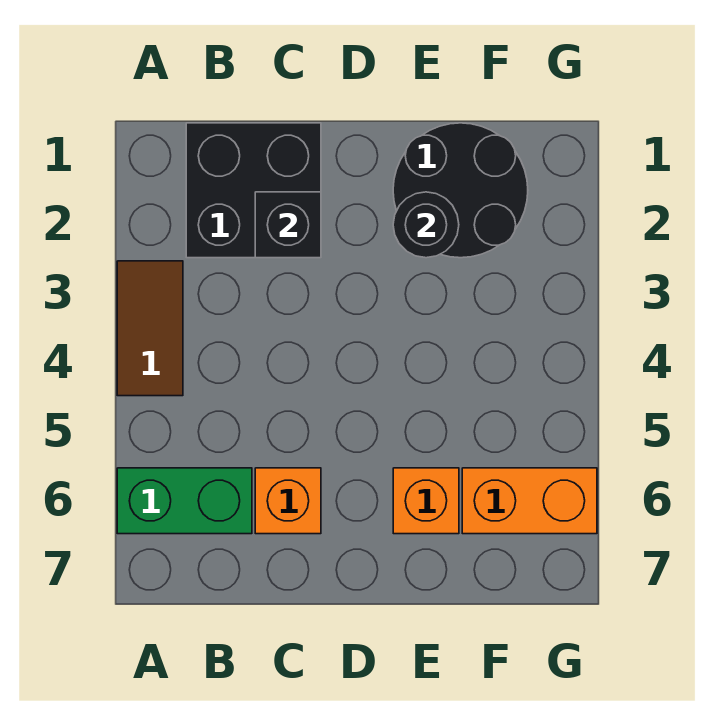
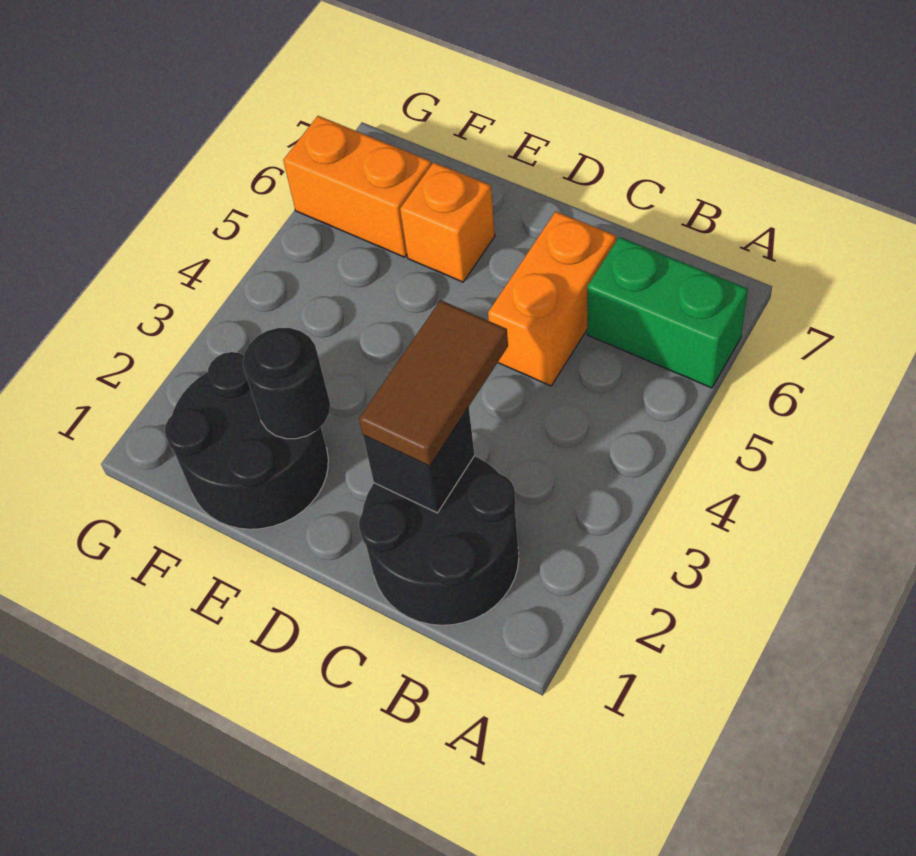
brown 1x2 tile [117,261,183,396] -> brown 1x2 tile moved to [359,300,508,466]
black 2x2 brick [186,123,321,258] -> black 2x2 round brick [359,456,519,625]
orange 1x1 brick [255,468,321,534] -> orange 1x2 brick [488,212,616,386]

